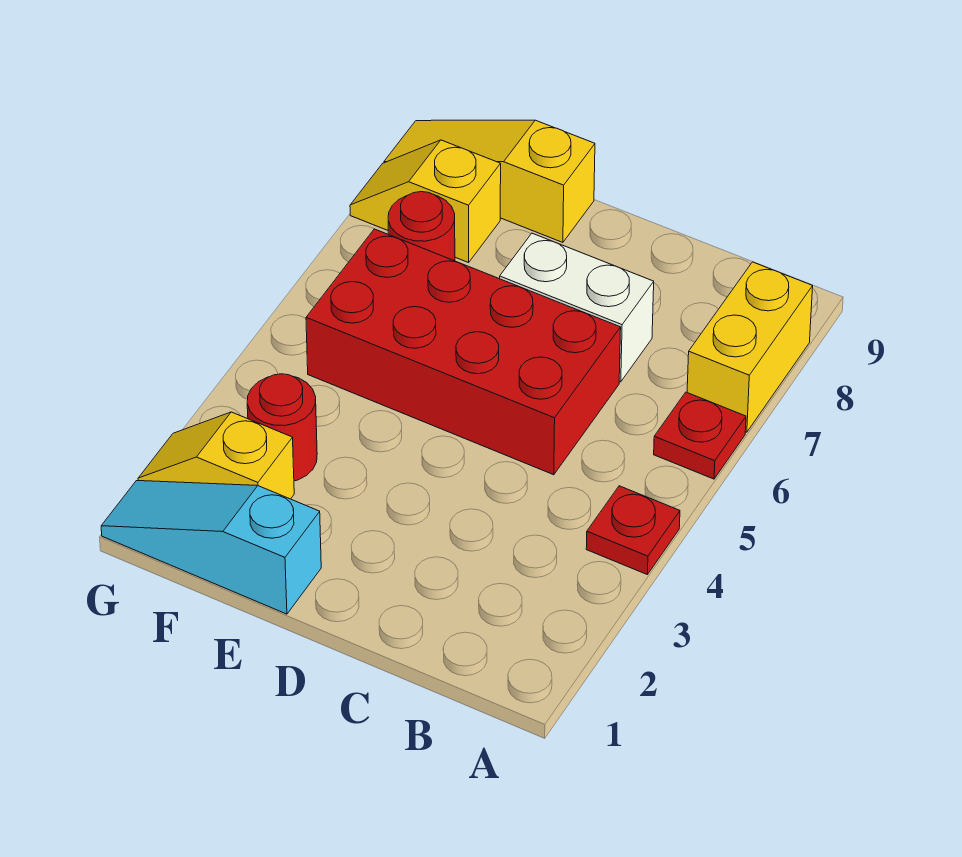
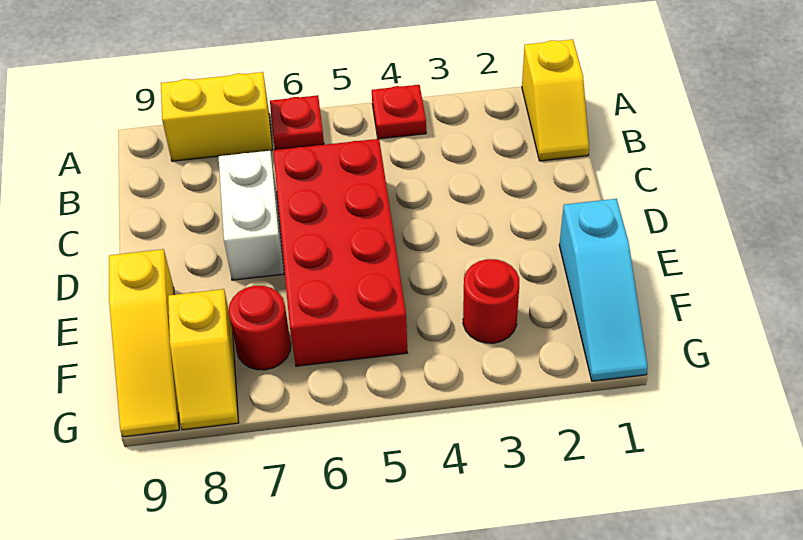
yellow 1x2 slope [138,412,294,499] -> yellow 1x2 slope moved to [522,39,589,161]

